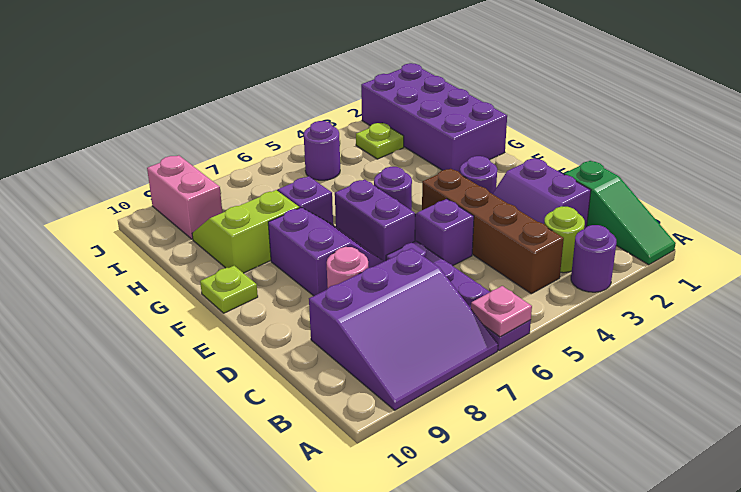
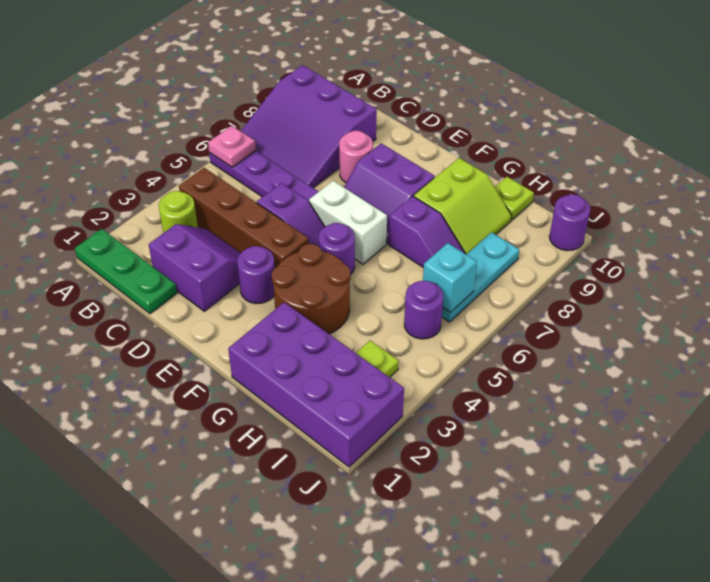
green 1x3 slope [564,161,676,265] -> green 1x3 plate [75,229,177,314]
purple 1x1 round brick [571,225,616,292] -> purple 1x1 round brick moved to [549,194,590,251]
purple 3x3 slope [309,248,498,410] -> purple 3x3 slope turned to [241,65,377,188]
purple 1x2 brick [335,179,415,262] -> white 1x2 brick [309,181,387,264]
none -> brown 2x2 round brick [272,244,351,334]
lime 1x1 plate [200,266,258,313] -> lime 1x1 plate moved to [495,177,534,220]
none -> cyan 1x3 plate [442,232,519,322]
none -> cyan 1x1 brick [423,243,477,313]
pink 1x2 brick [147,155,222,239] -> none

